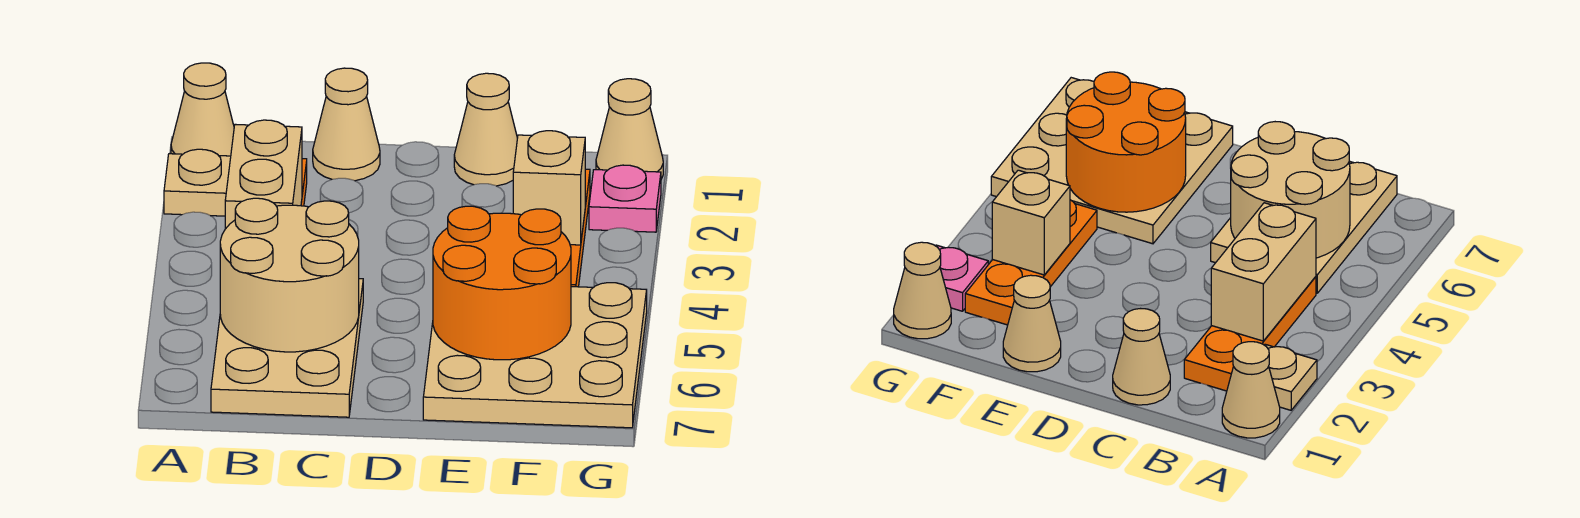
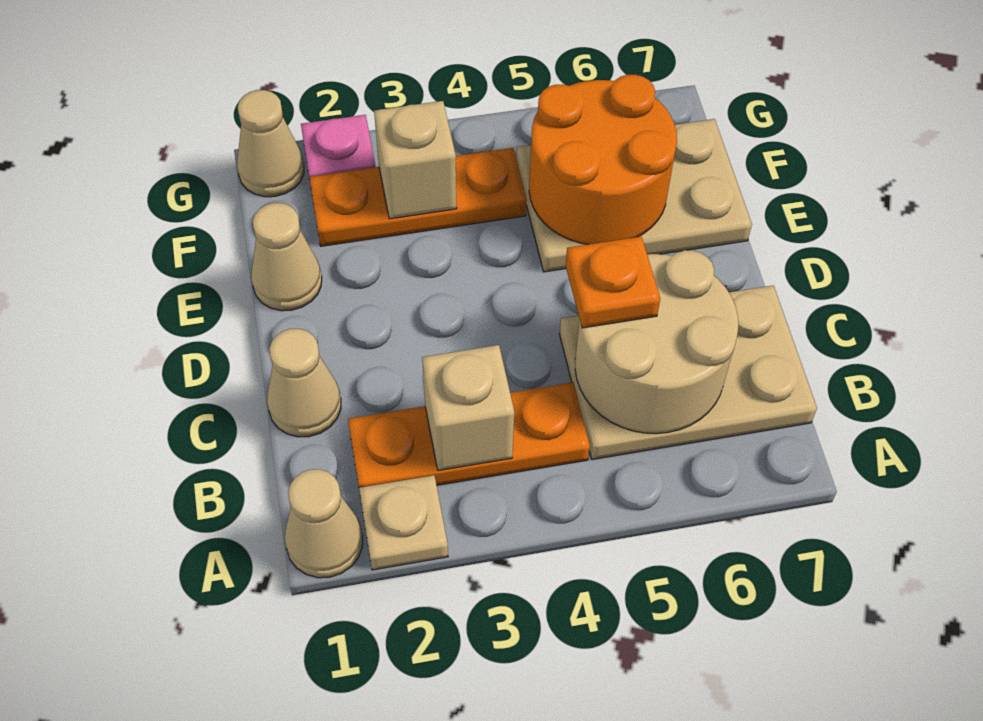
tan 1x2 brick [225,120,302,229] -> tan 1x1 brick [422,345,514,471]
none -> orange 1x1 plate [566,237,660,328]
tan 3x3 plate [423,283,647,428] -> tan 2x3 plate [516,119,752,272]

